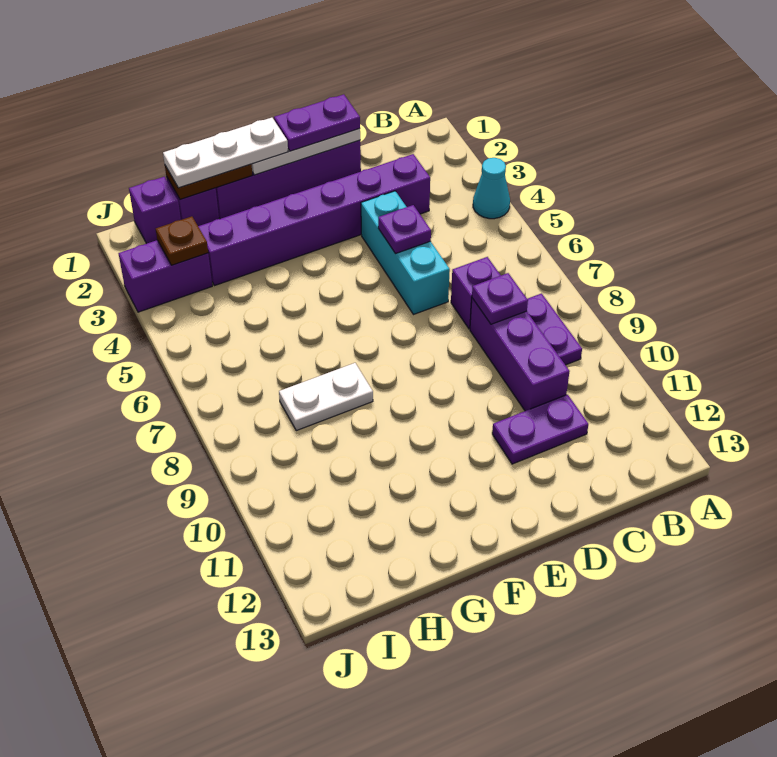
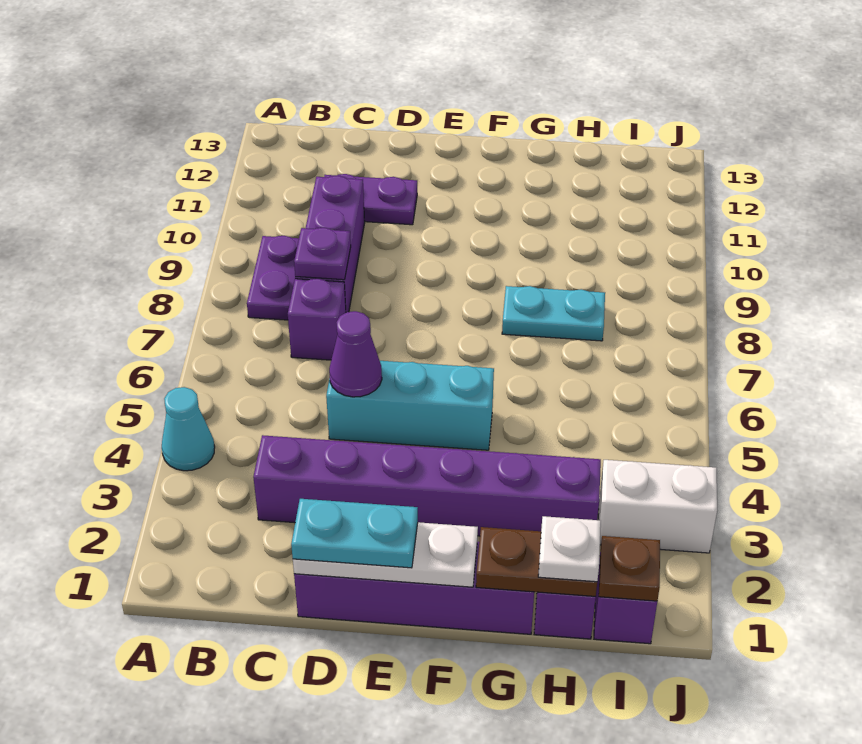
purple 1x2 plate [274,94,360,151] -> cyan 1x2 plate [291,499,418,568]
cyan 1x3 brick [361,191,450,315] -> cyan 1x3 brick turned to [326,361,494,450]
purple 1x1 plate [378,205,431,254] -> purple 1x1 cone [329,311,382,397]
white 1x3 plate [163,118,288,188] -> white 1x1 plate [538,516,601,582]
white 1x2 plate [279,363,373,431] -> cyan 1x2 plate [502,286,605,341]
purple 1x2 brick [118,240,212,312] -> white 1x2 brick [598,460,717,553]
brown 1x1 plate [156,216,208,265] -> brown 1x1 plate moved to [599,536,660,601]

